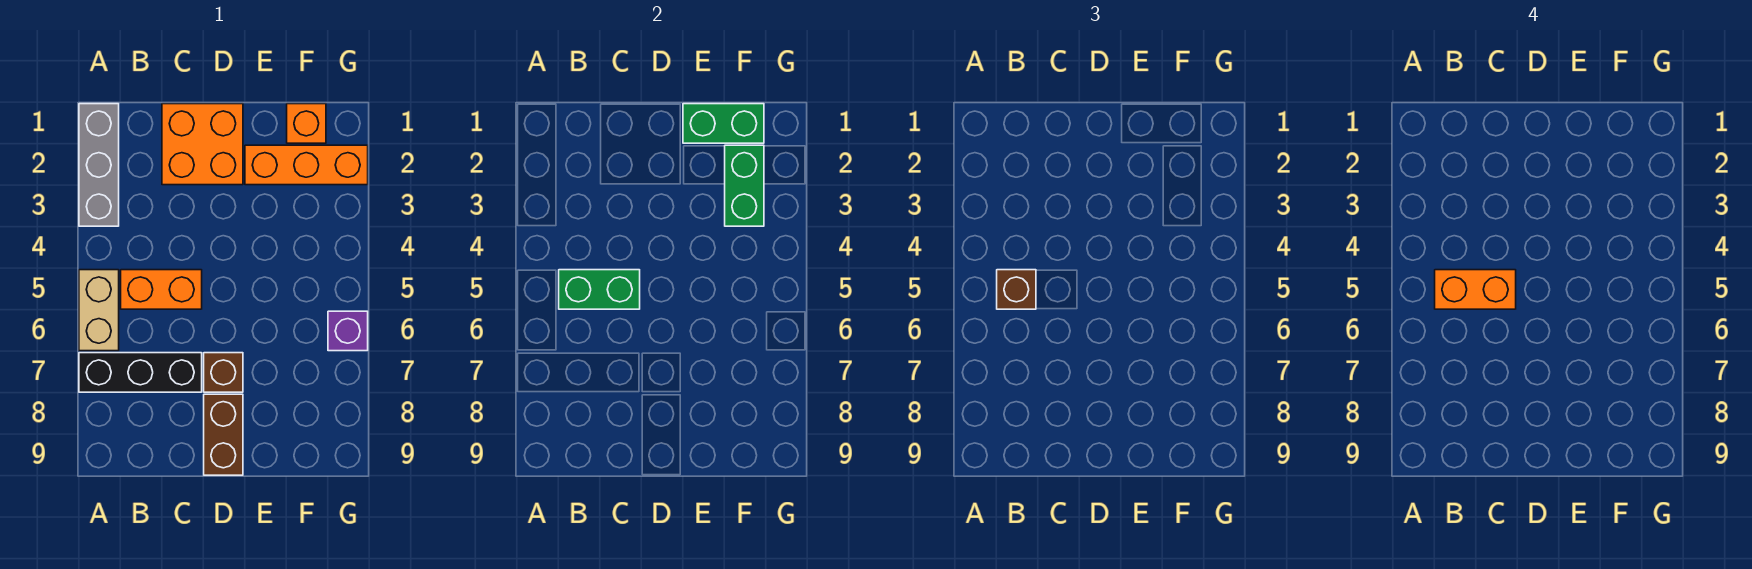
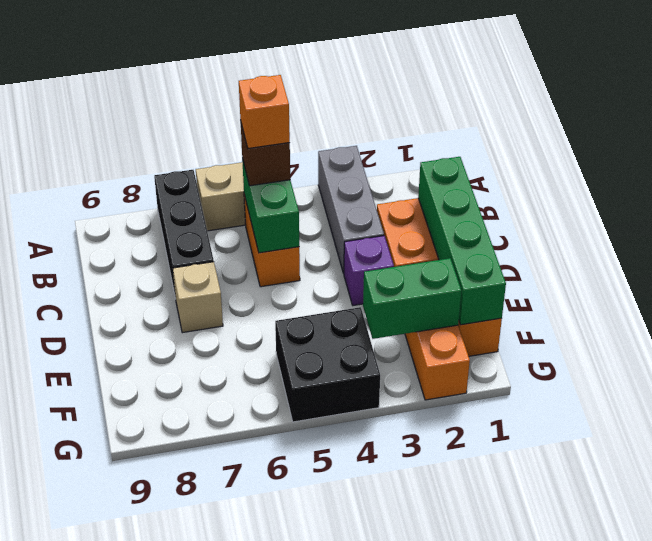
grey 1x3 brick [79,104,119,226] -> grey 1x3 brick turned to [318,146,384,273]
orange 1x2 brick [1435,270,1516,309] -> orange 1x1 brick [239,75,290,148]
brown 1x1 brick [204,353,243,392] -> tan 1x1 brick [173,262,223,333]
brown 1x2 brick [204,394,243,475] -> none
green 1x2 brick [683,104,764,143] -> green 1x4 brick [418,157,506,325]
none -> black 2x2 brick [275,307,380,422]
purple 1x1 brick [328,311,368,351] -> purple 1x1 brick moved to [344,236,394,306]

